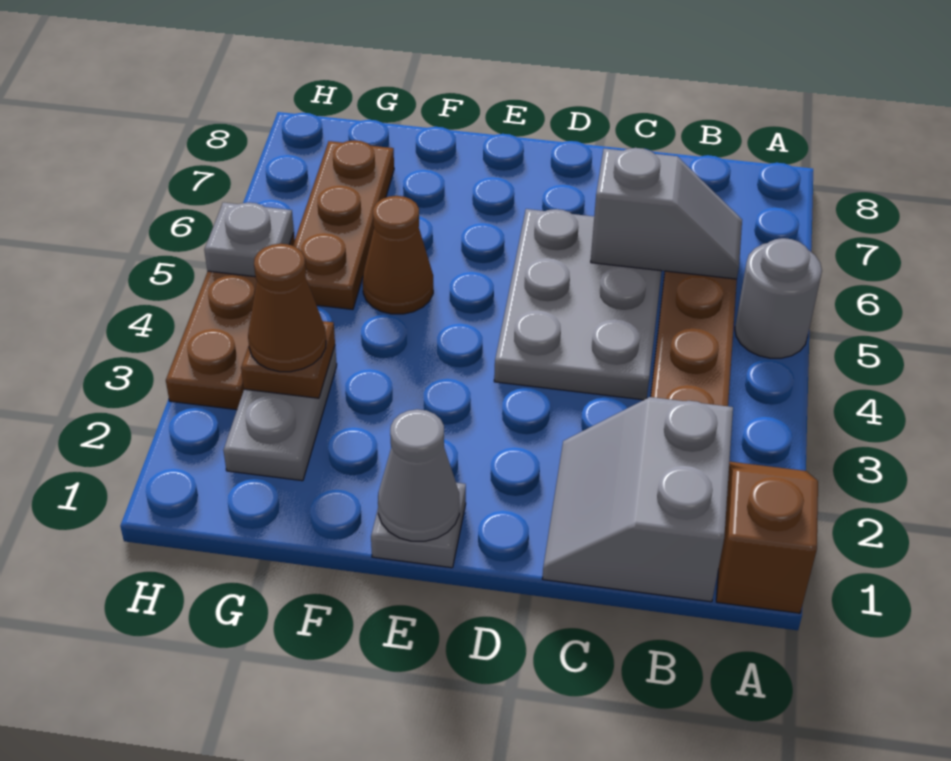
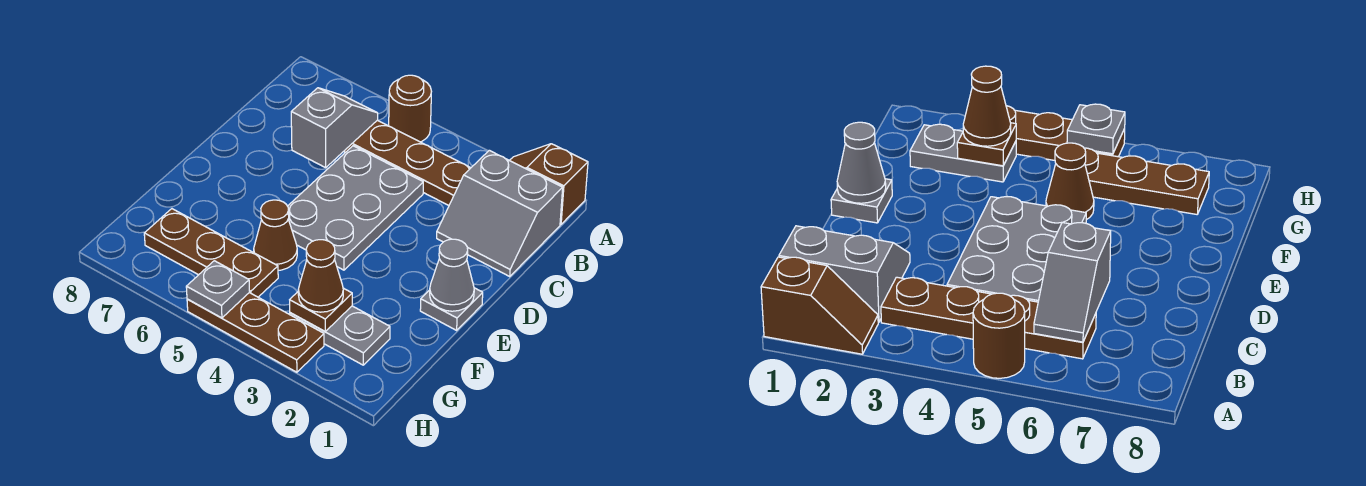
grey 1x1 round brick [735,238,822,358] -> brown 1x1 round brick [389,75,431,142]
grey 2x3 plate [494,209,661,400] -> grey 2x3 plate turned to [288,146,423,270]

